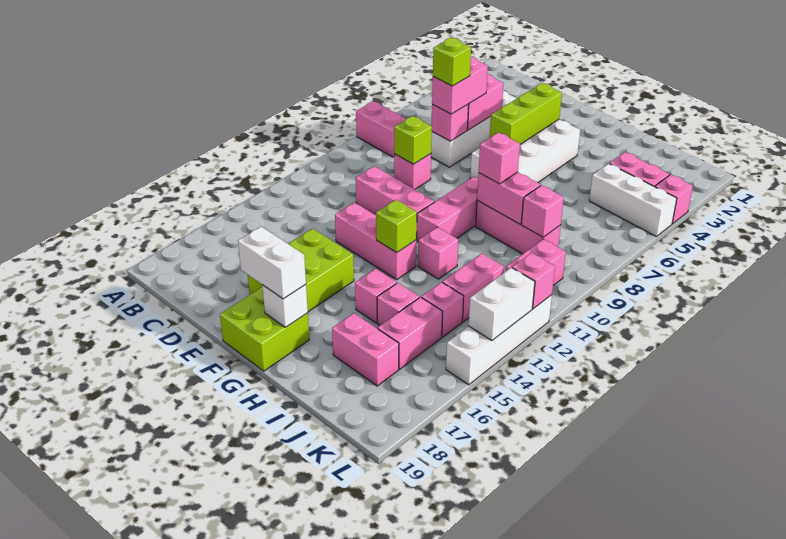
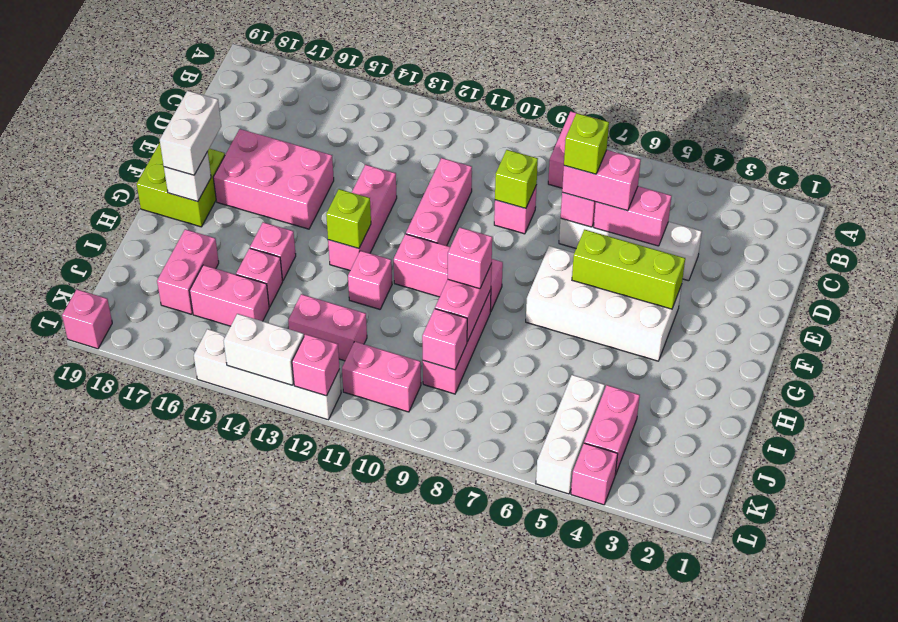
lime 2x3 brick [248,229,354,312] -> pink 2x3 brick [213,129,334,229]
pink 1x1 brick [421,282,464,337] -> pink 1x1 brick moved to [62,289,112,349]

